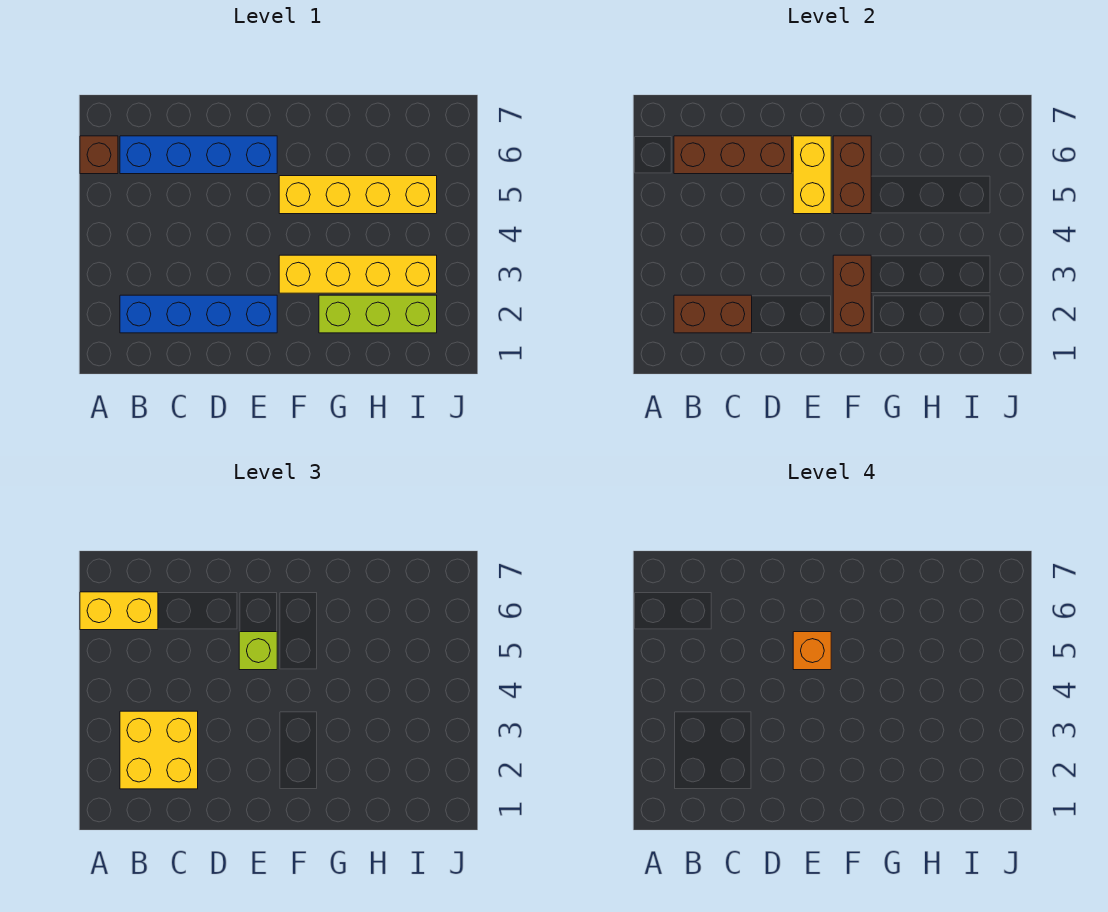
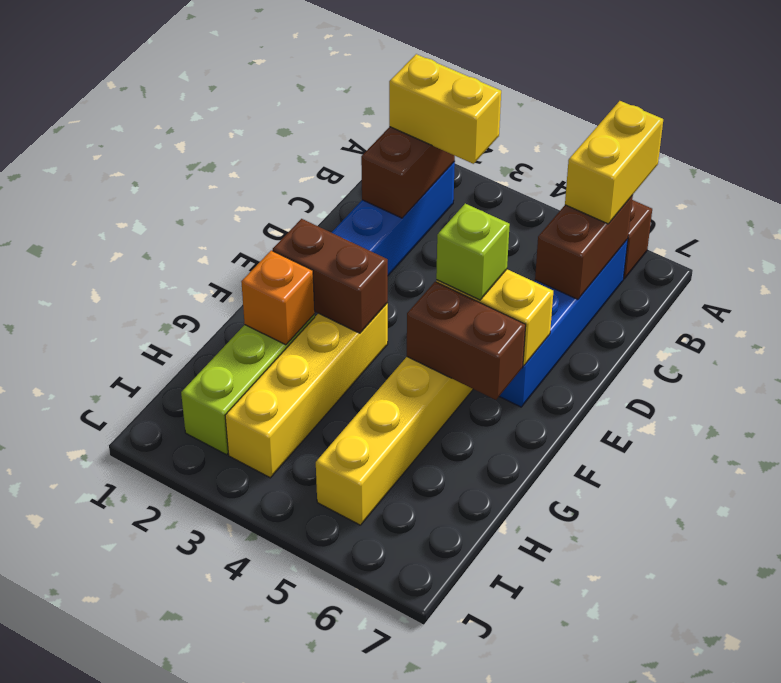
yellow 2x2 brick [120,711,198,789] -> yellow 1x2 brick [389,54,501,164]
brown 1x3 brick [674,136,792,174] -> brown 1x2 brick [535,195,633,299]
orange 1x1 brick [793,632,831,670] -> orange 1x1 brick moved to [241,250,315,345]

